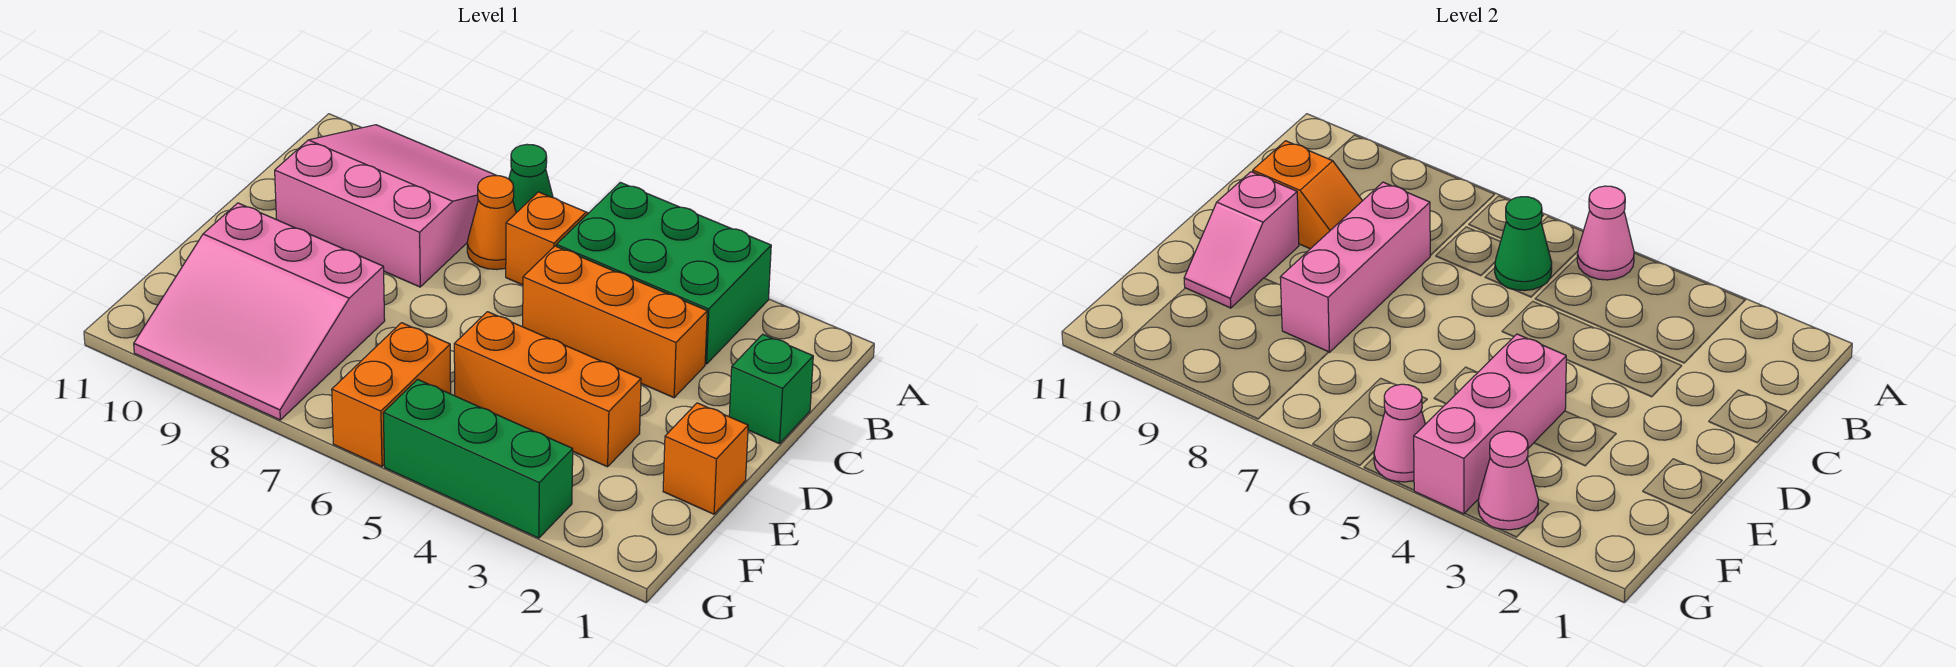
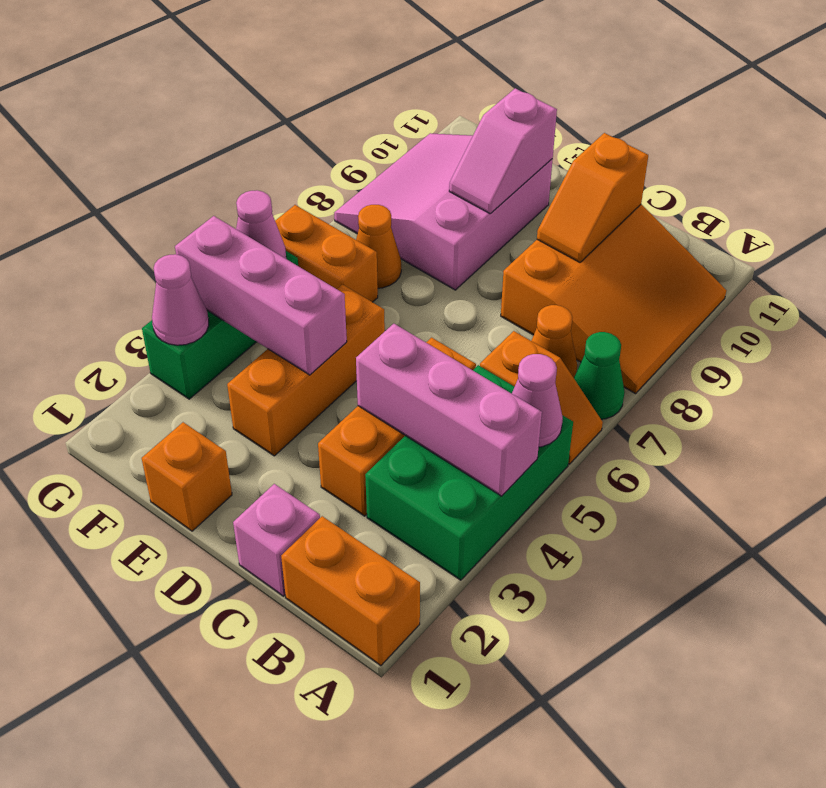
none -> orange 1x2 brick [281,516,420,666]
pink 3x3 slope [275,125,497,287] -> orange 3x3 slope [501,205,726,394]
green 1x1 cone [1495,197,1552,291] -> none
green 1x1 brick [729,334,813,444] -> pink 1x1 brick [233,484,320,596]
pink 1x3 brick [1280,182,1430,352] -> pink 1x3 brick moved to [356,324,542,496]
pink 1x2 slope [1184,172,1299,308] -> pink 1x2 slope turned to [449,88,557,213]
none -> orange 1x1 cone [356,205,401,288]

